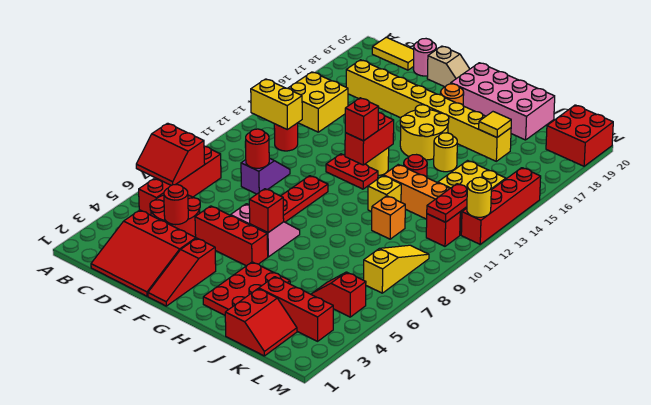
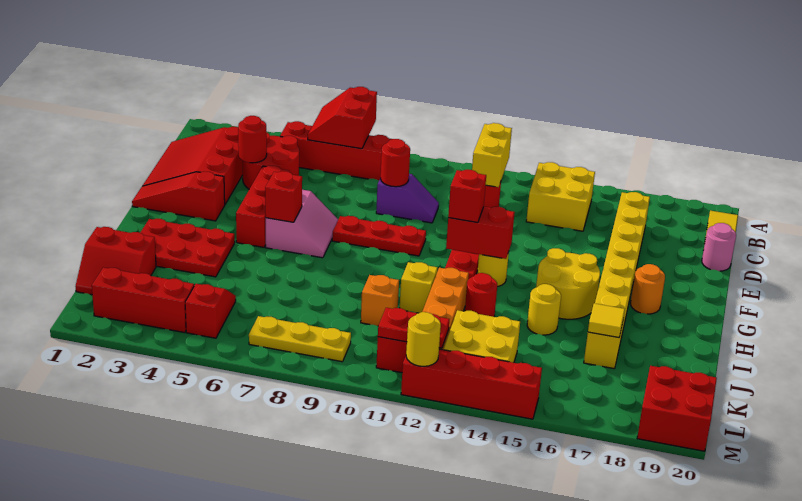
tan 1x2 slope [427,46,469,87] -> none
pink 2x4 brick [451,63,555,140] -> none
red 1x3 brick [259,277,333,341] -> red 1x3 brick turned to [92,268,194,333]
yellow 1x3 slope [364,245,429,293] -> yellow 1x3 plate [249,316,351,362]

